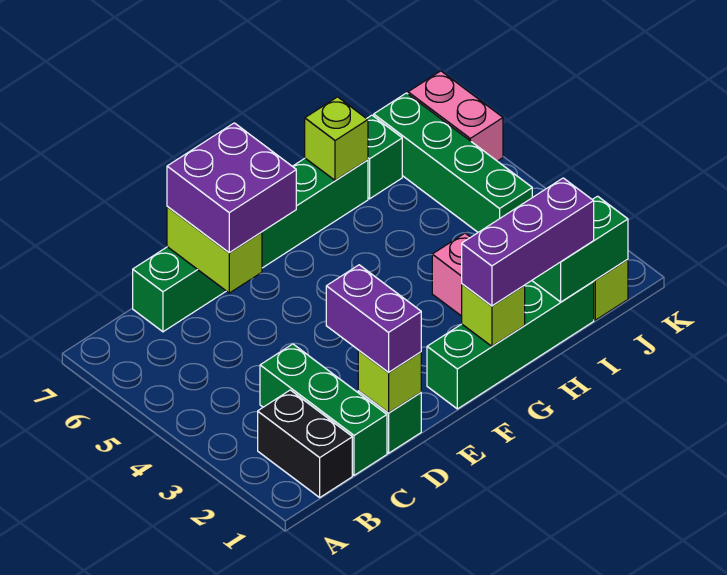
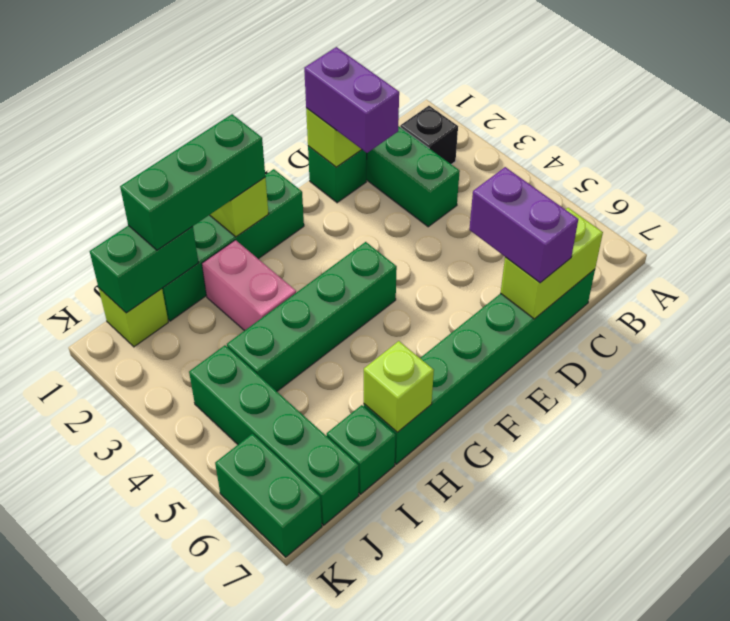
black 1x2 brick [258,390,352,497] -> black 1x1 brick [400,106,458,164]
lime 1x2 brick [167,206,262,293] -> lime 1x2 brick turned to [501,208,603,319]
purple 2x2 brick [167,123,296,252] -> purple 1x2 brick [469,167,578,283]
none -> green 1x4 brick [227,242,397,391]
purple 1x3 brick [462,178,594,306] -> green 1x3 brick [120,114,265,250]
pink 1x2 brick [408,71,503,161] -> green 1x2 brick [215,434,322,557]

